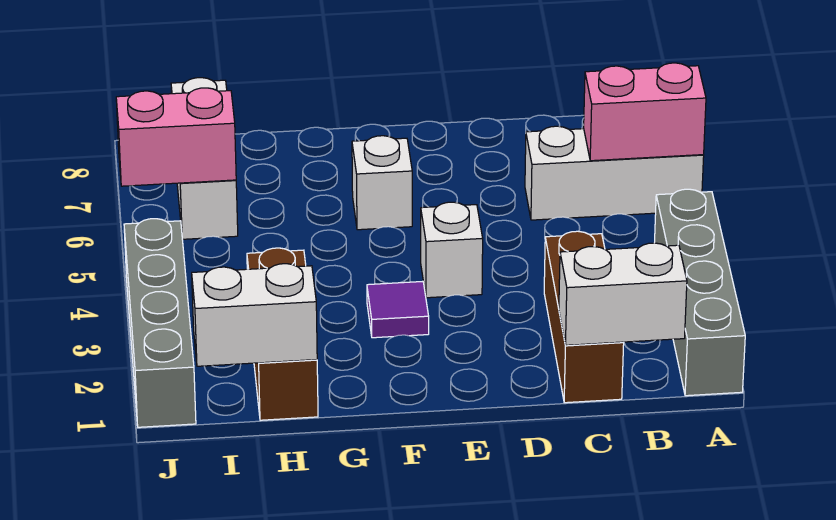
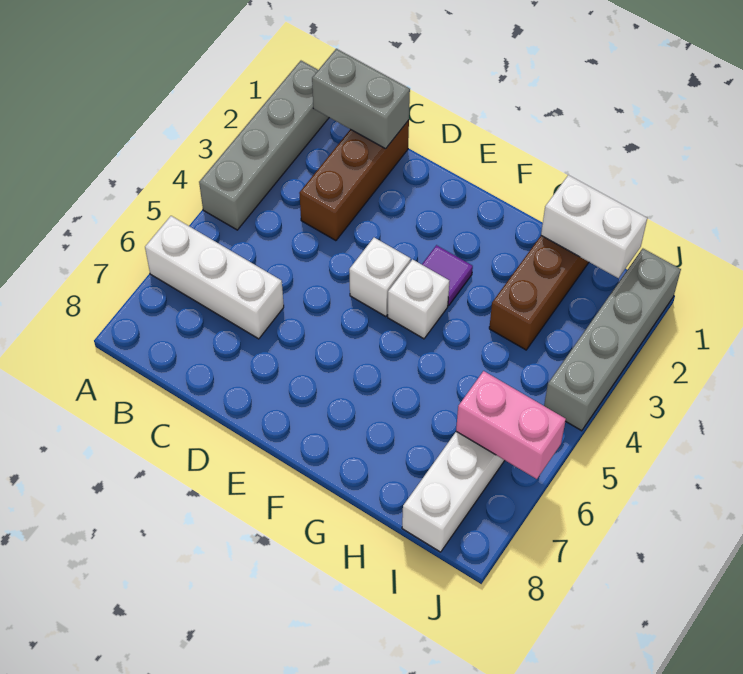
pink 1x2 brick [584,63,706,161] -> none
white 1x2 brick [559,243,687,345] -> grey 1x2 brick [312,49,410,149]
white 1x1 brick [352,136,412,230] -> white 1x1 brick moved to [388,259,449,339]

